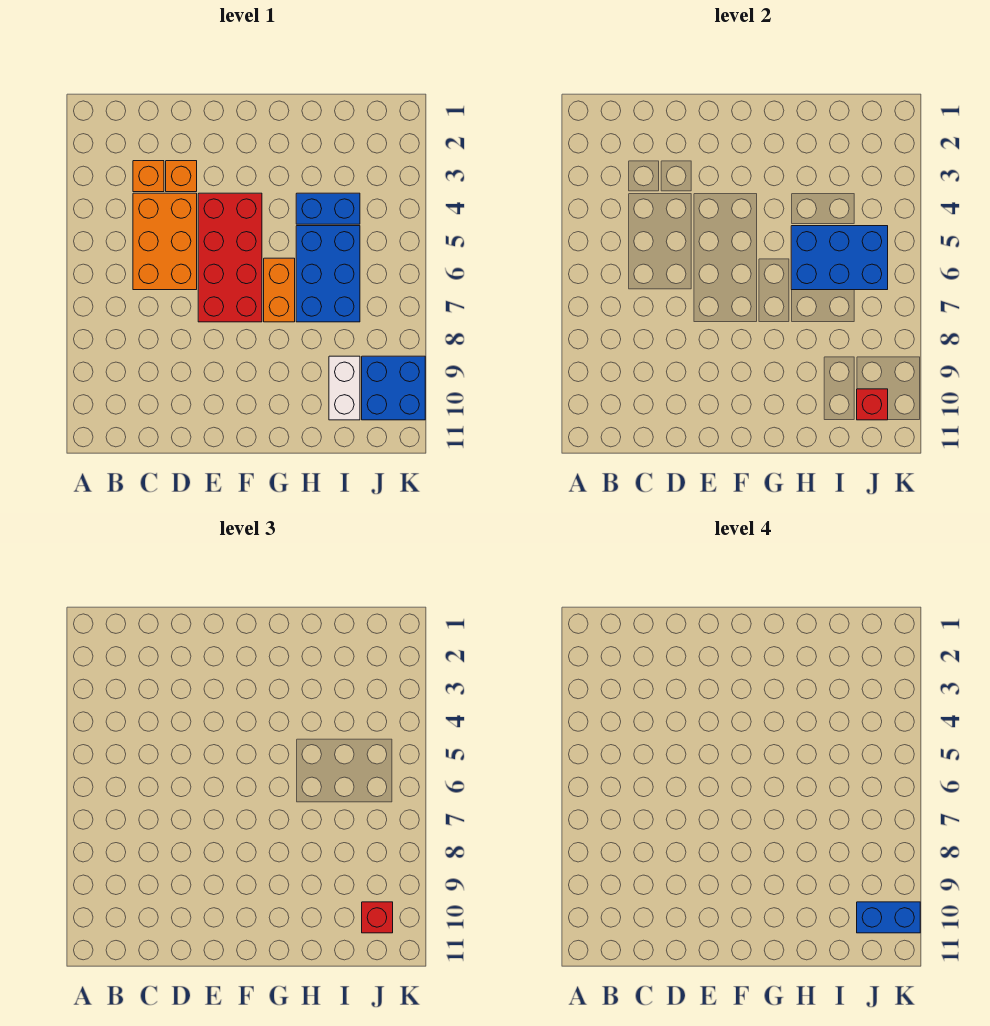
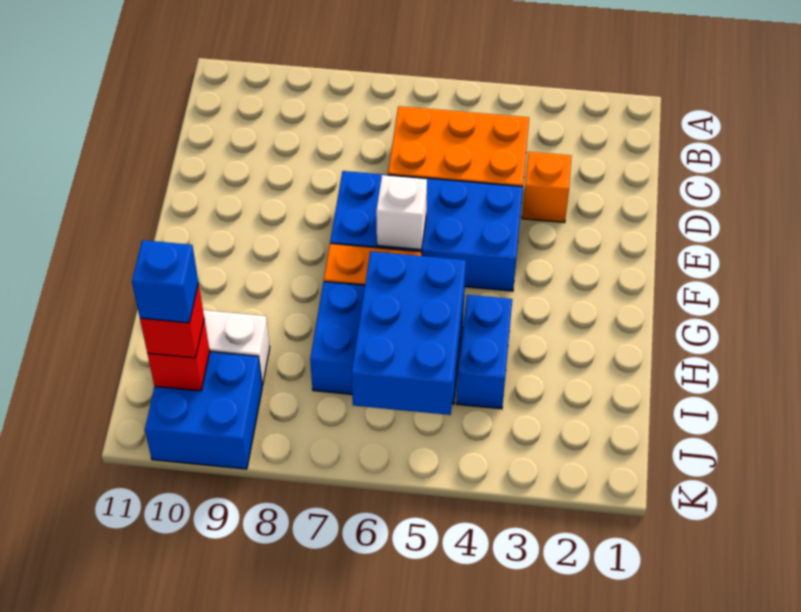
orange 1x1 brick [133,161,164,192] -> none
red 2x4 brick [198,193,262,322] -> blue 2x4 brick [330,171,523,291]
none -> white 1x1 brick [376,175,427,250]
blue 1x2 brick [857,902,920,933] -> blue 1x1 brick [132,240,198,323]

